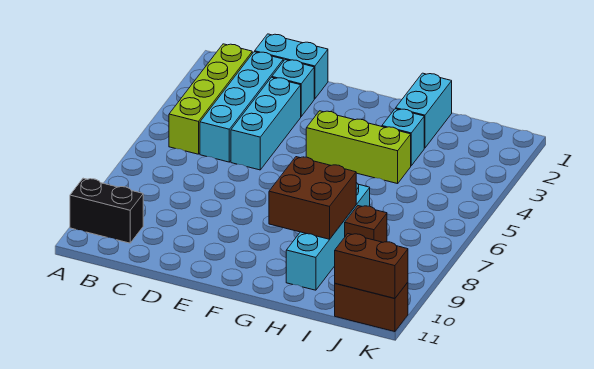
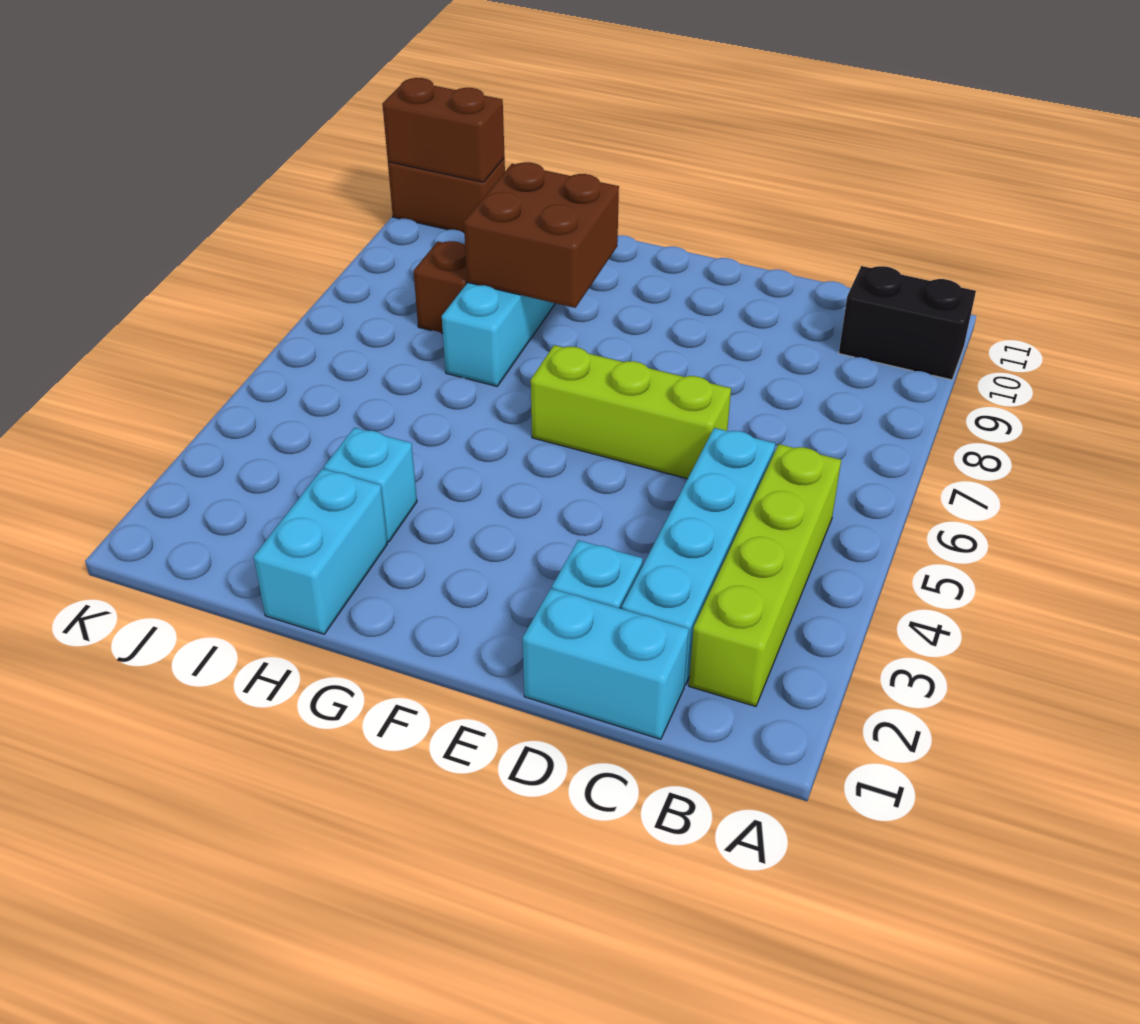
cyan 1x3 brick [231,77,301,170] -> none
lime 1x3 brick [306,111,411,184] -> lime 1x3 brick moved to [531,345,731,479]

